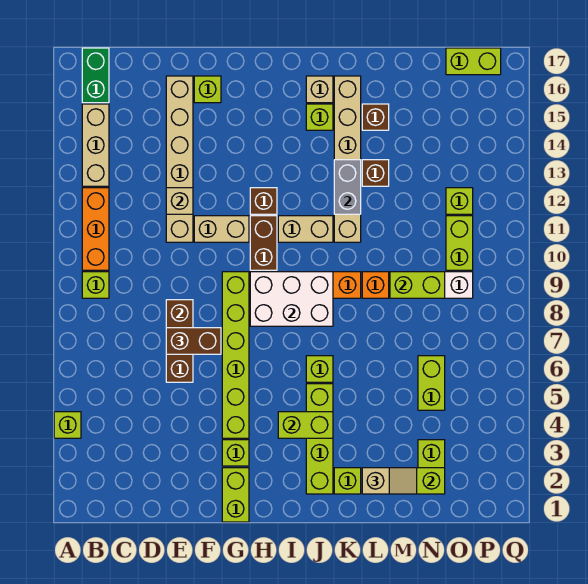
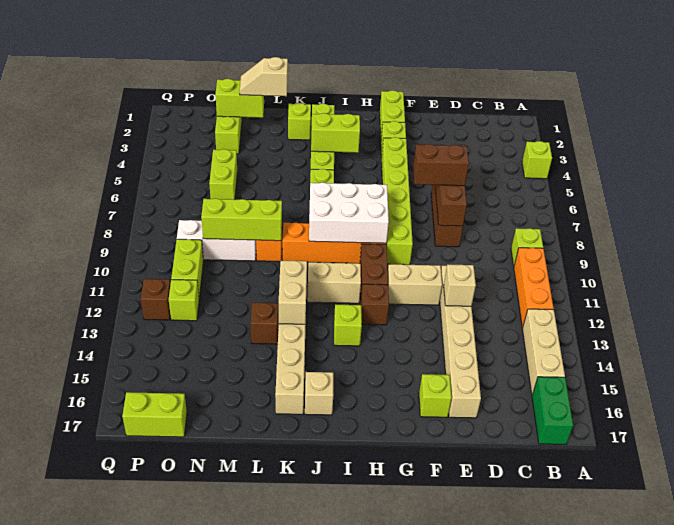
lime 1x1 brick [306,104,333,130] -> lime 1x1 brick moved to [334,305,362,346]
grey 1x2 brick [334,160,361,214] -> tan 1x2 brick [279,260,307,324]
brown 1x1 brick [362,104,389,130] -> brown 1x1 brick moved to [141,279,171,320]
lime 1x2 brick [390,272,445,298] -> lime 1x3 brick [201,198,282,241]

